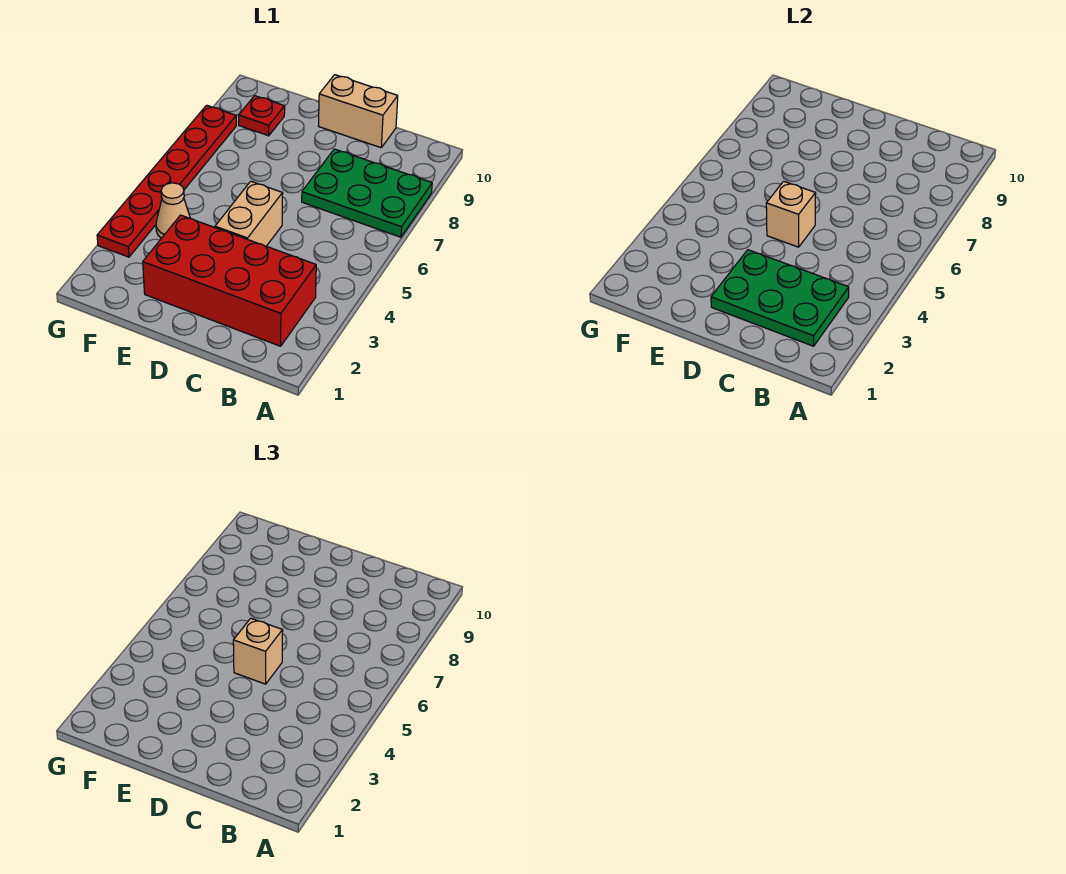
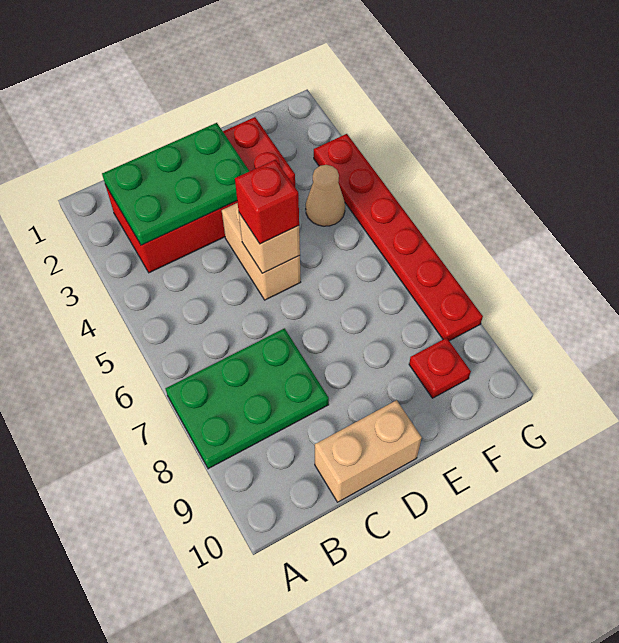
tan 1x1 brick [233,618,283,684] -> red 1x1 brick [235,160,299,244]

